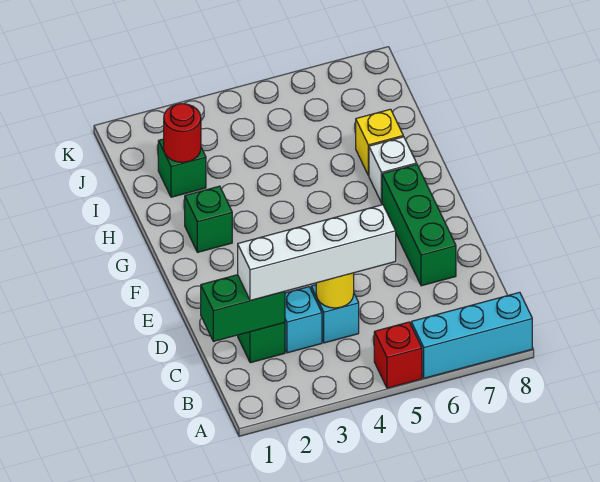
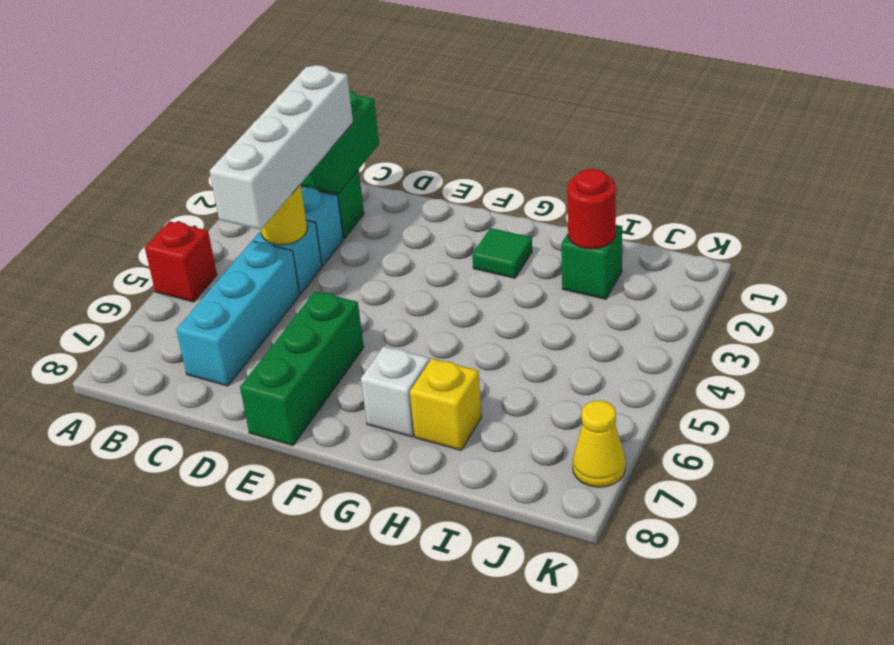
cyan 1x3 brick [411,292,532,378] -> cyan 1x3 brick moved to [176,241,300,386]
green 1x3 brick [382,165,456,286] -> green 1x3 brick turned to [240,291,364,446]
green 1x1 brick [185,186,232,252] -> green 1x1 tile [472,228,532,278]
none -> yellow 1x1 cone [573,401,626,487]

